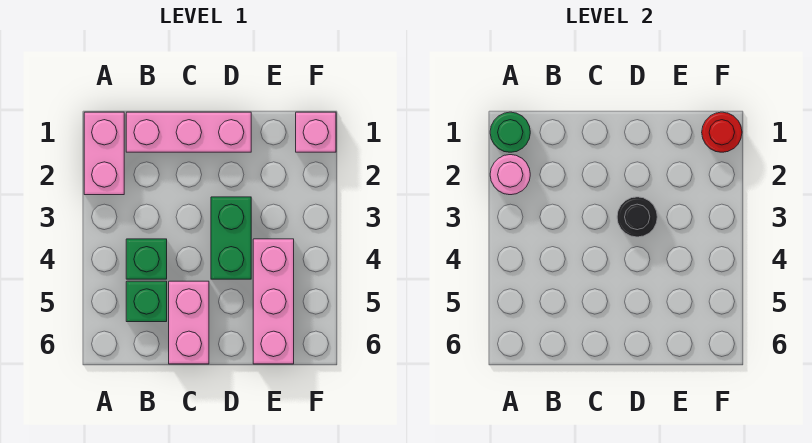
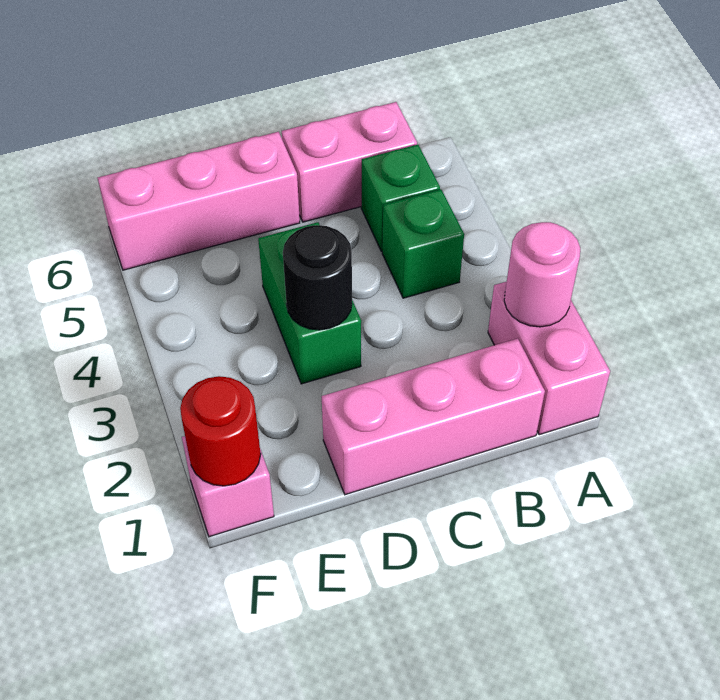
green 1x1 round brick [490,112,530,152] -> none
pink 1x2 brick [169,281,209,364] -> pink 1x2 brick turned to [282,102,417,222]
pink 1x3 brick [253,239,294,364] -> pink 1x3 brick turned to [98,132,300,270]

